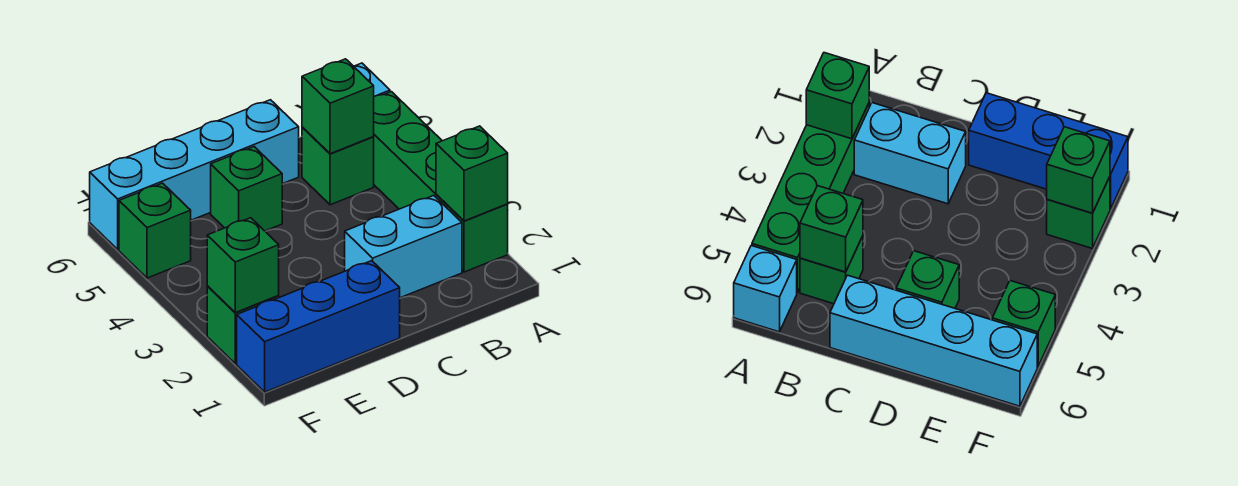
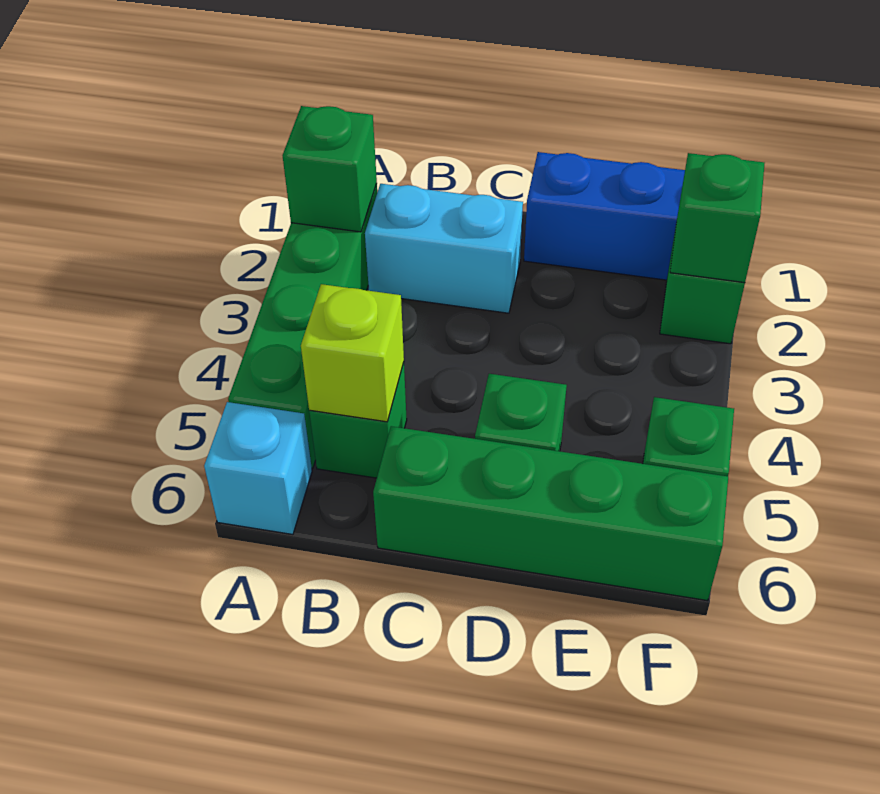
green 1x1 brick [302,59,374,154] -> lime 1x1 brick [301,284,404,422]
cyan 1x4 brick [90,100,299,249] -> green 1x4 brick [373,426,728,601]

